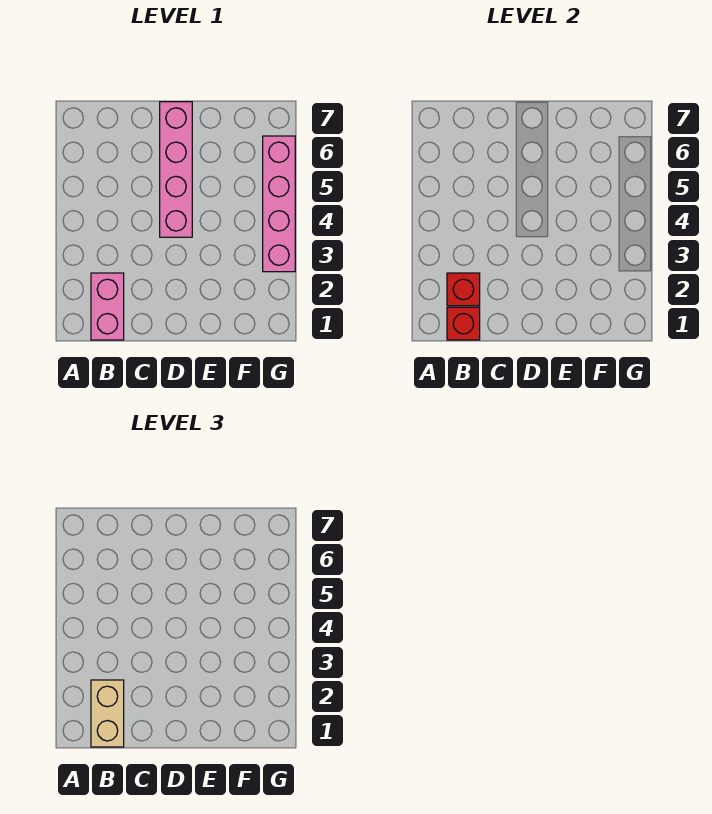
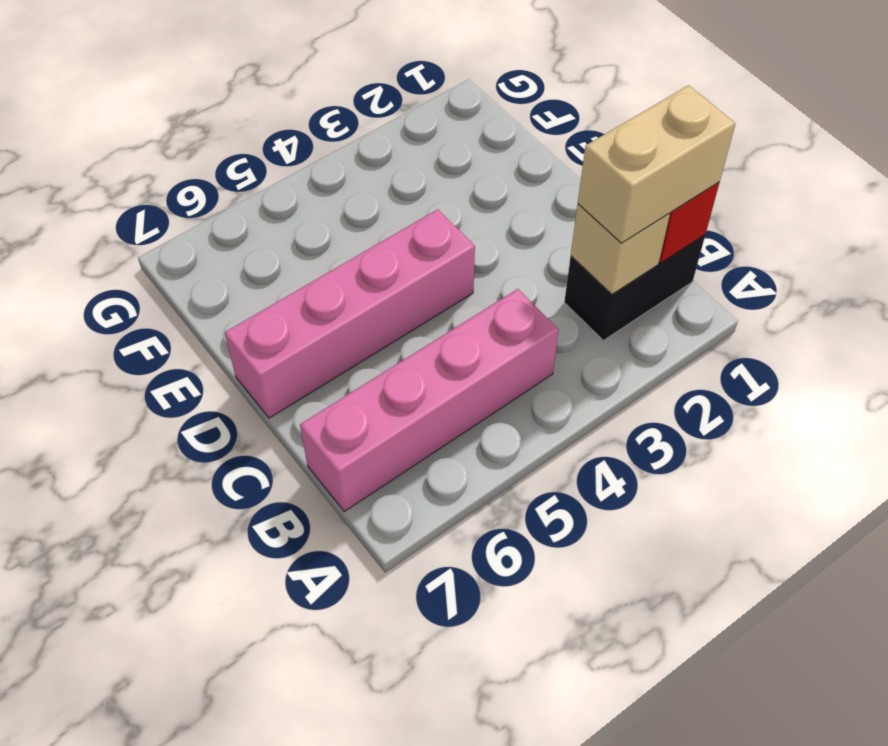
pink 1x2 brick [91,273,124,340] -> black 1x2 brick [564,235,705,340]
red 1x1 brick [447,273,480,306] -> tan 1x1 brick [571,204,670,294]
pink 1x4 brick [263,136,295,272] -> pink 1x4 brick moved to [300,289,559,511]

